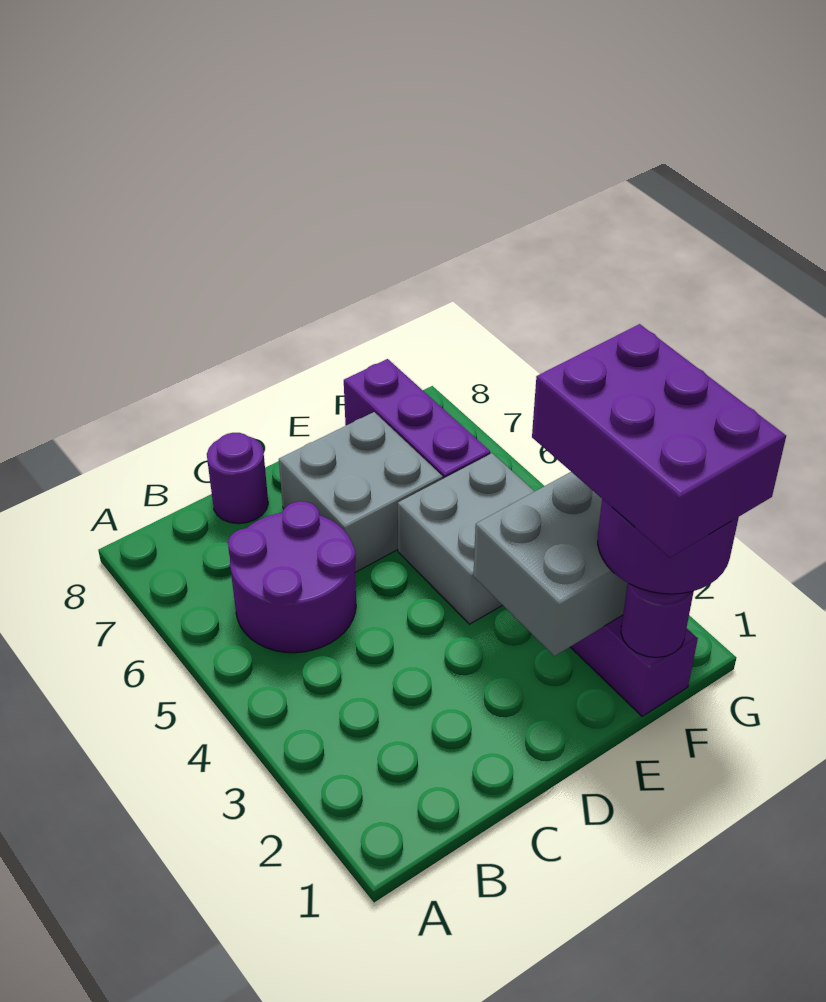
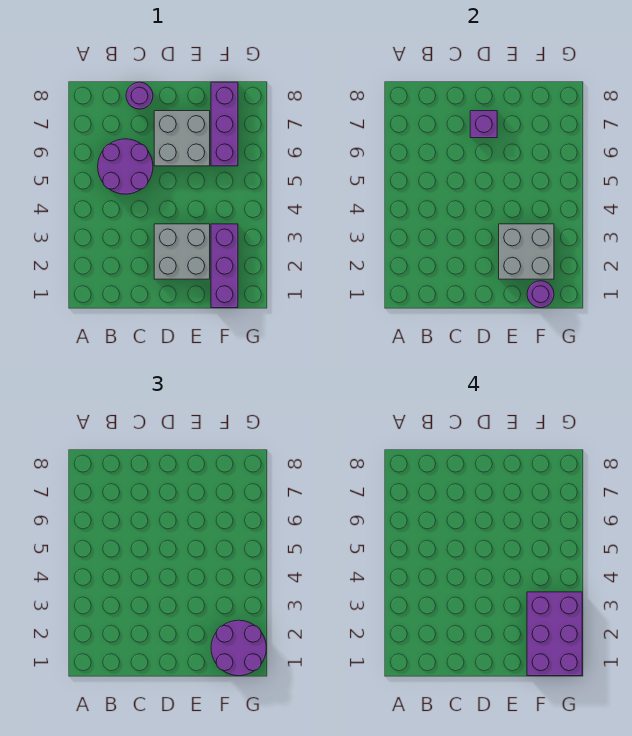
none -> purple 1x1 brick [470,111,497,138]
grey 2x2 brick [398,453,535,624] -> grey 2x2 brick moved to [154,224,210,279]

